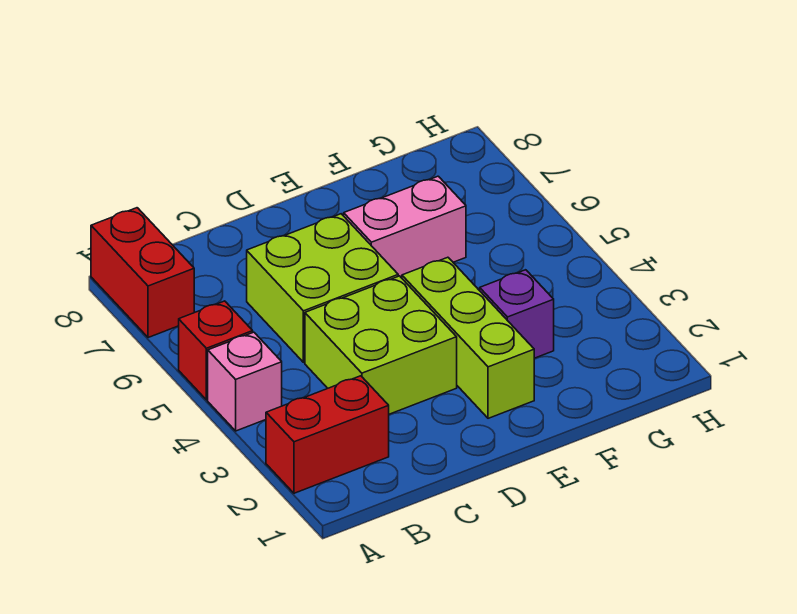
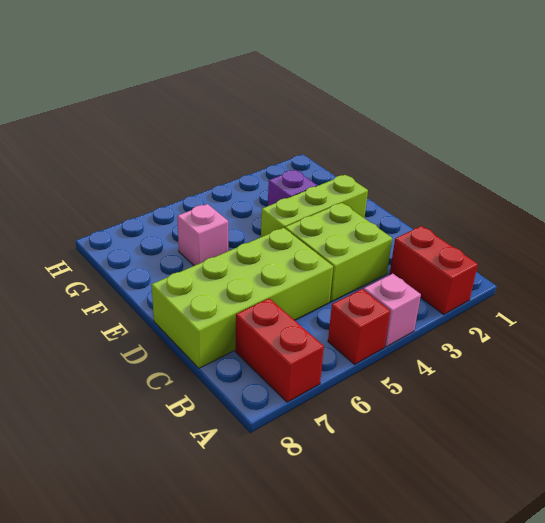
red 1x2 brick [91,208,194,338] -> red 1x2 brick turned to [235,298,324,402]
lime 2x2 brick [247,214,398,362] -> lime 2x4 brick [151,228,333,368]
pink 1x2 brick [344,176,466,278] -> pink 1x1 brick [177,204,228,266]

